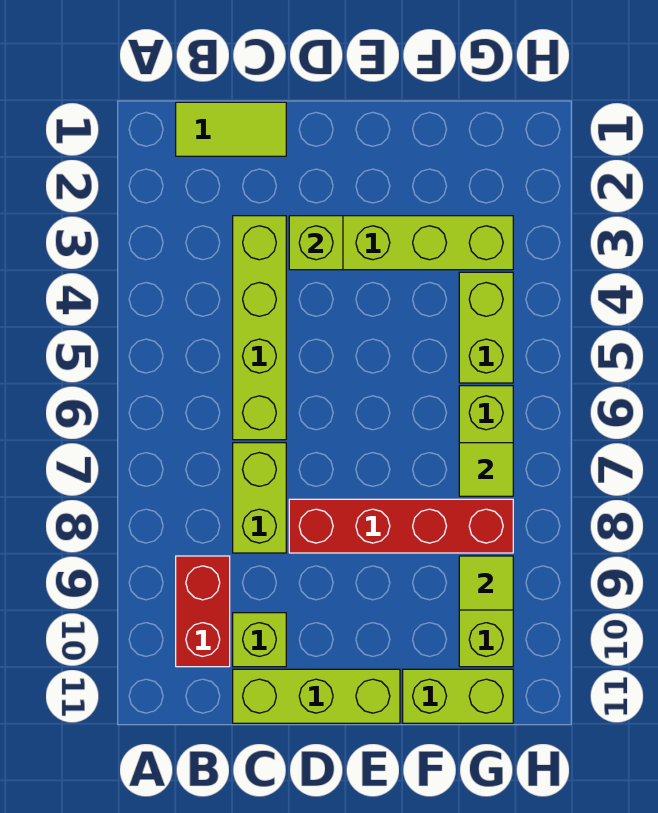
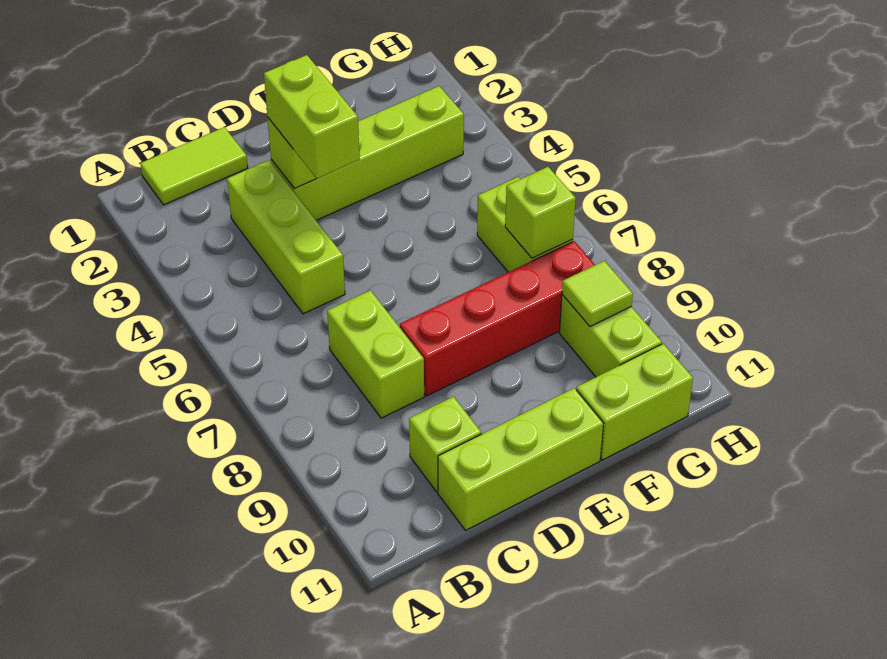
red 1x2 brick [176,556,230,667] -> none
lime 1x4 brick [233,216,286,440] -> lime 1x3 brick [227,160,345,314]
lime 1x2 brick [459,272,513,383] -> lime 1x2 brick moved to [264,55,360,179]
lime 1x1 tile [459,443,513,496] -> lime 1x1 brick [505,167,576,258]

